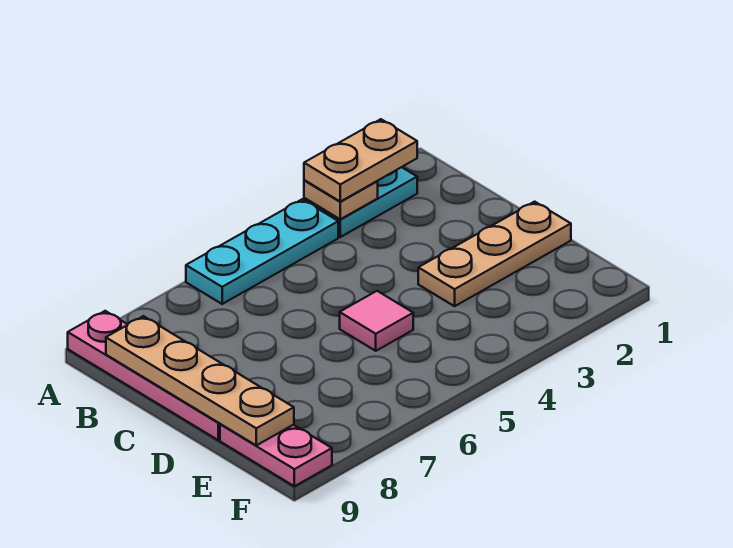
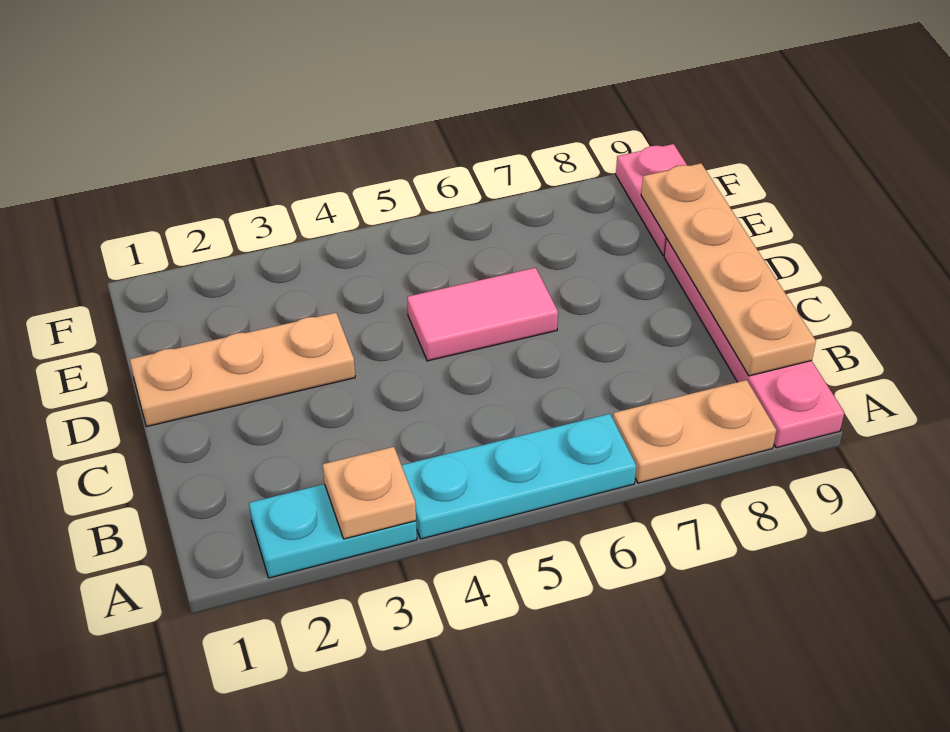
tan 1x2 plate [304,119,417,202] -> tan 1x2 plate moved to [613,380,776,483]
pink 1x1 tile [340,291,413,351] -> pink 1x2 tile [407,268,558,361]

